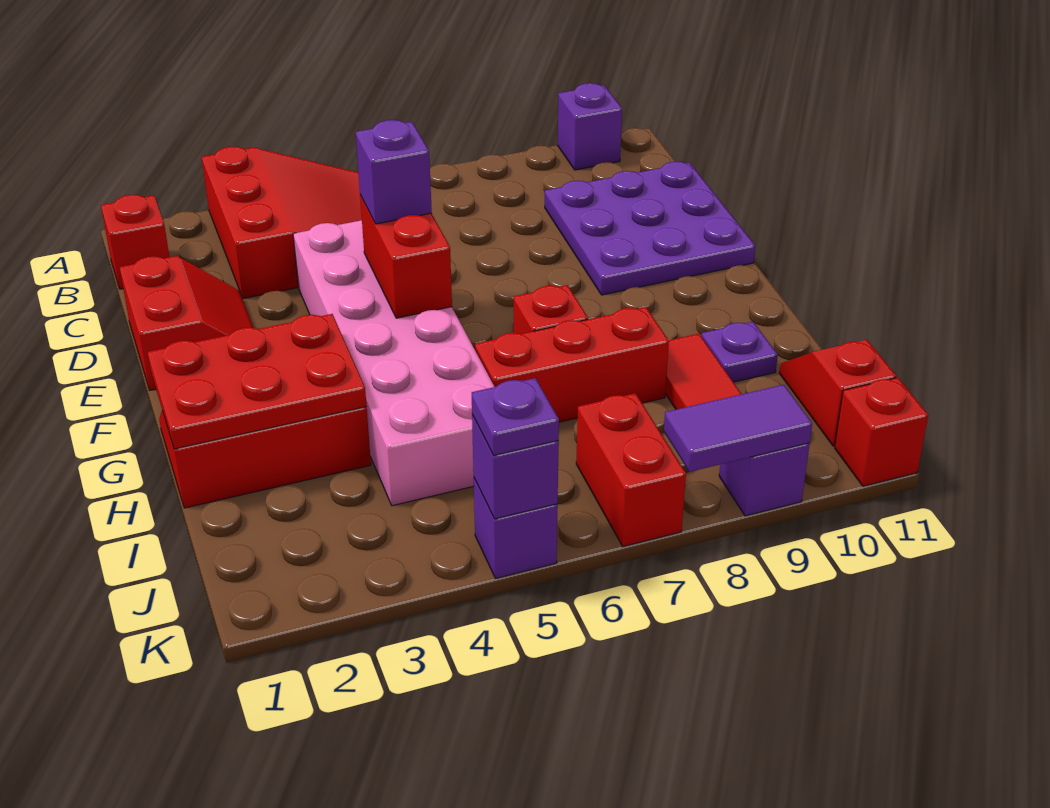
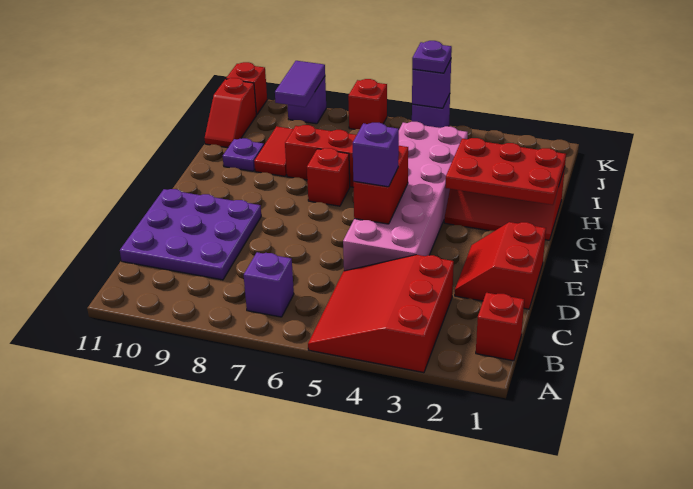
purple 1x1 brick [558,83,622,170] -> purple 1x1 brick moved to [244,252,294,317]
red 1x2 brick [576,393,686,547] -> red 1x1 brick [348,79,387,129]
purple 1x2 tile [664,385,812,472] -> purple 1x2 tile turned to [275,61,325,107]

